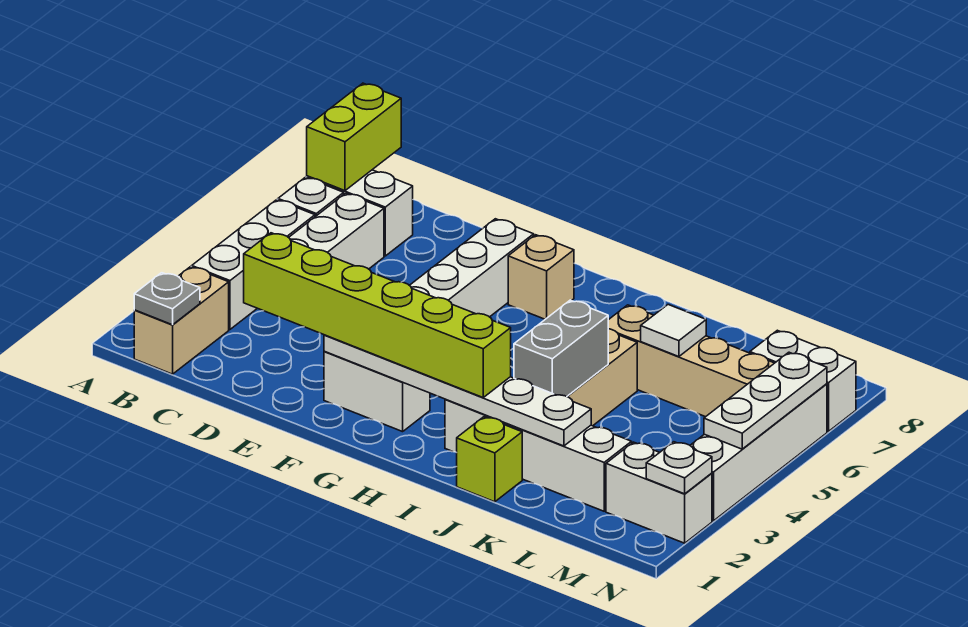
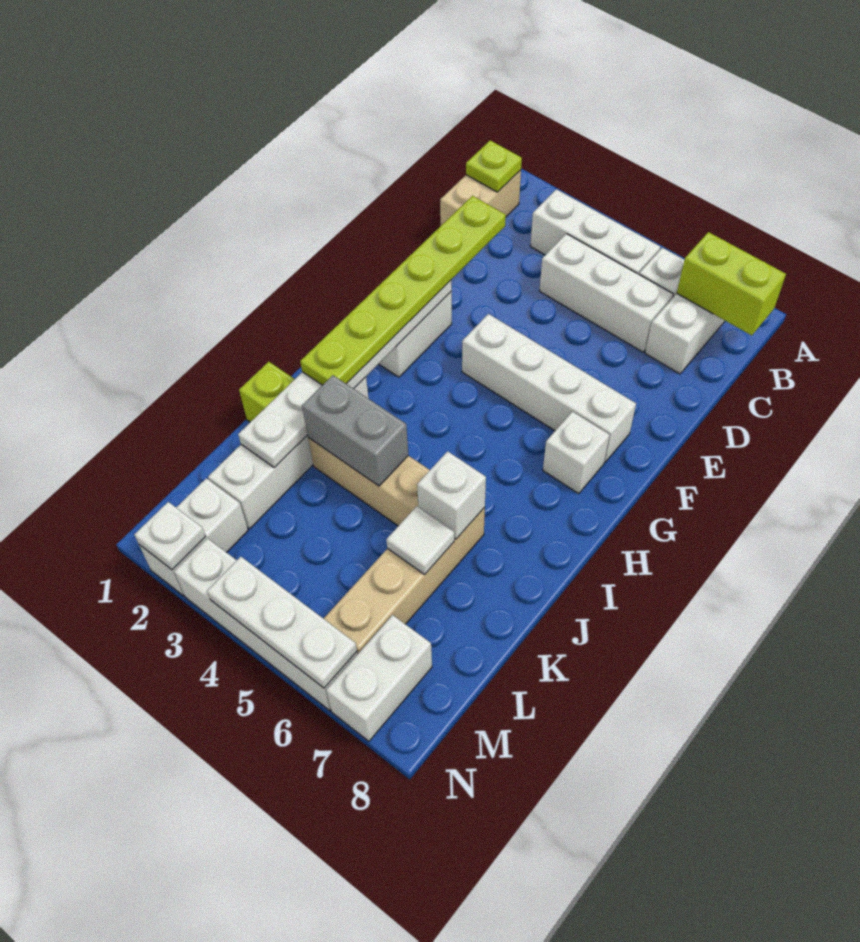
tan 1x2 brick [134,267,229,374] -> tan 1x2 brick turned to [440,170,521,225]
grey 1x1 plate [134,273,200,325] -> lime 1x1 plate [466,140,522,192]
lime 1x6 brick [244,233,511,397] -> lime 1x6 plate [300,196,506,385]
tan 1x1 brick [508,235,574,319] -> white 1x1 brick [543,412,609,494]
none -> white 1x1 brick [417,451,486,539]

